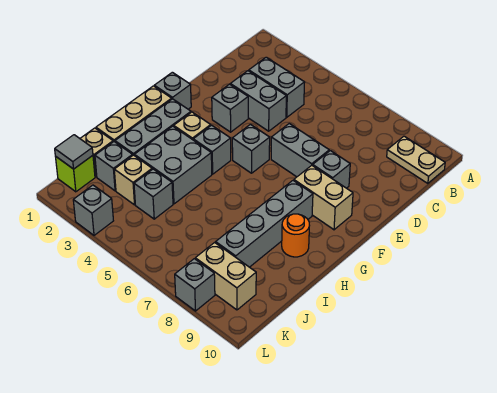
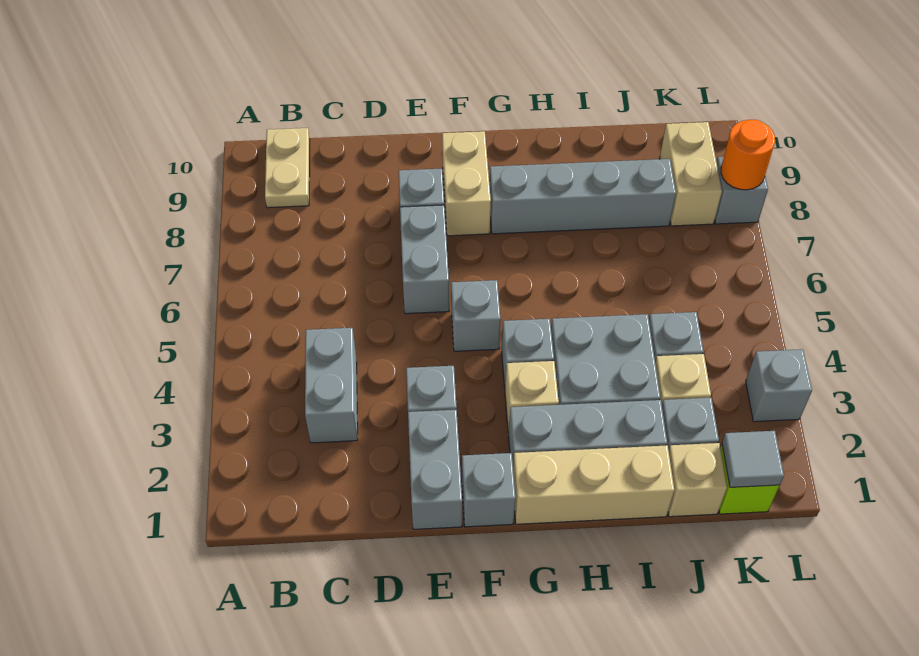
grey 1x2 brick [230,71,286,131] -> grey 1x2 brick moved to [408,410,462,529]
orange 1x1 round brick [282,214,310,257] -> orange 1x1 round brick moved to [721,120,775,190]

